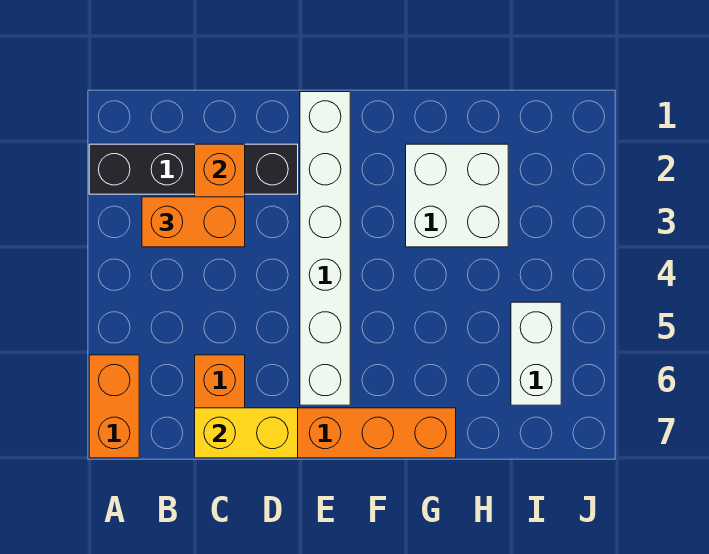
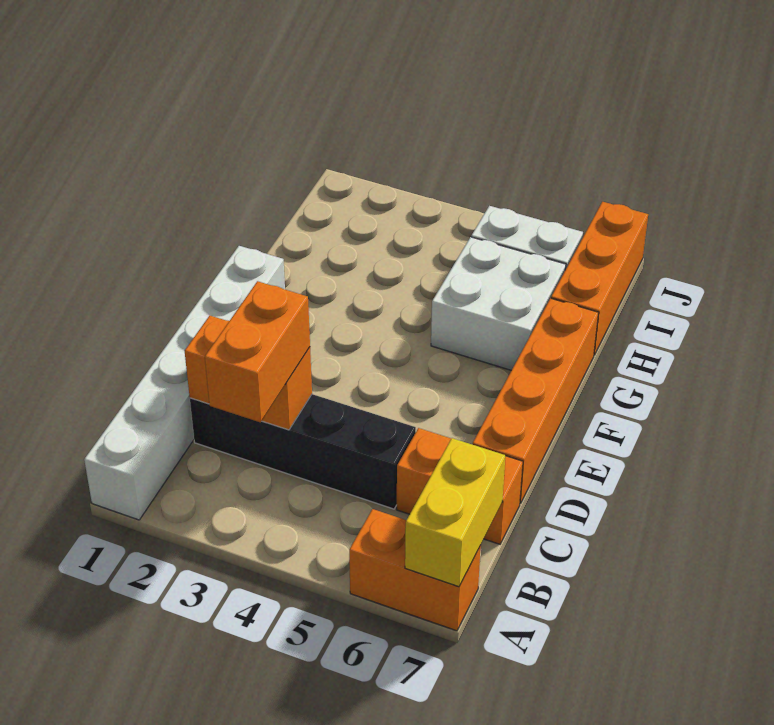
black 1x4 brick [89,144,298,194] -> black 1x4 brick turned to [190,394,416,509]
yellow 1x2 brick [195,408,298,458] -> yellow 1x2 brick moved to [405,438,505,587]
white 1x6 brick [300,92,350,405] -> white 1x6 brick turned to [84,246,285,520]
white 2x2 brick [406,144,508,247] -> white 2x2 brick moved to [431,237,566,370]
none -> orange 1x3 brick [551,202,648,355]

